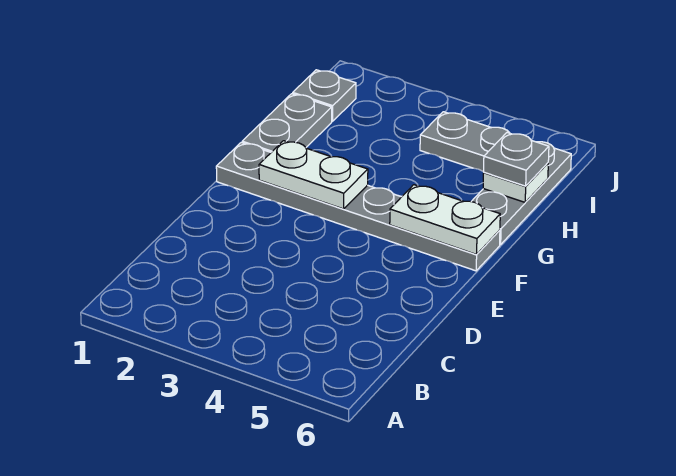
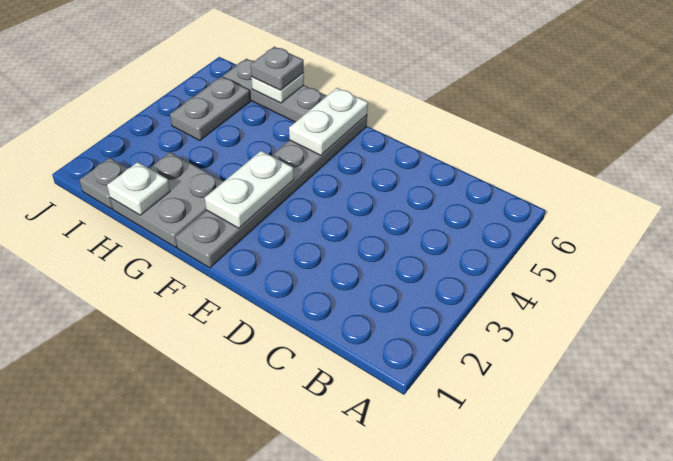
grey 1x2 plate [242,94,332,152] -> grey 2x2 plate [110,152,224,247]
none -> white 1x1 plate [107,162,170,215]

